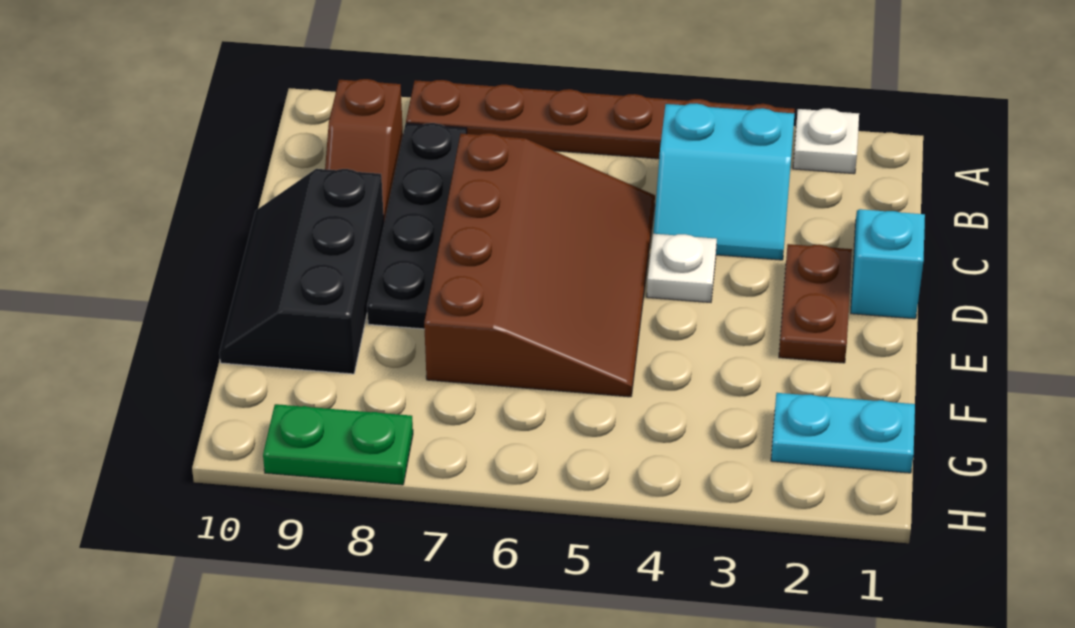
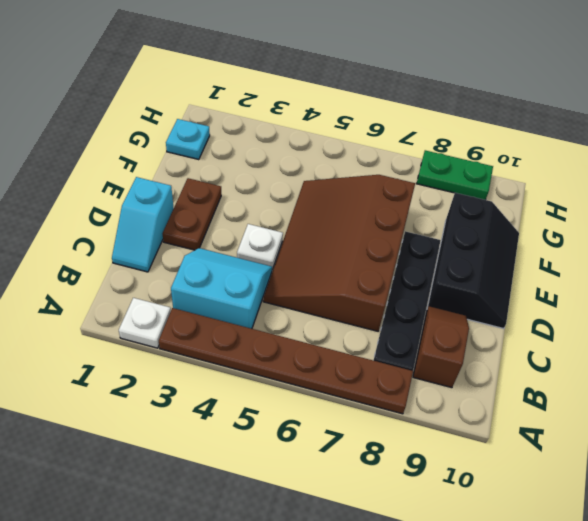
cyan 1x2 plate [771,393,915,473] -> cyan 1x1 plate [166,119,210,160]

